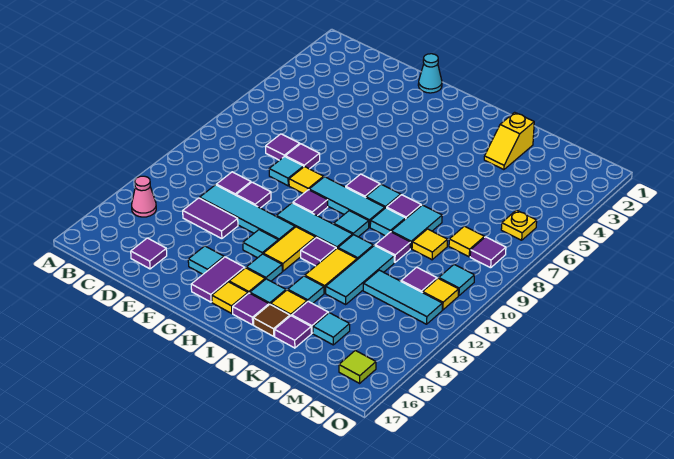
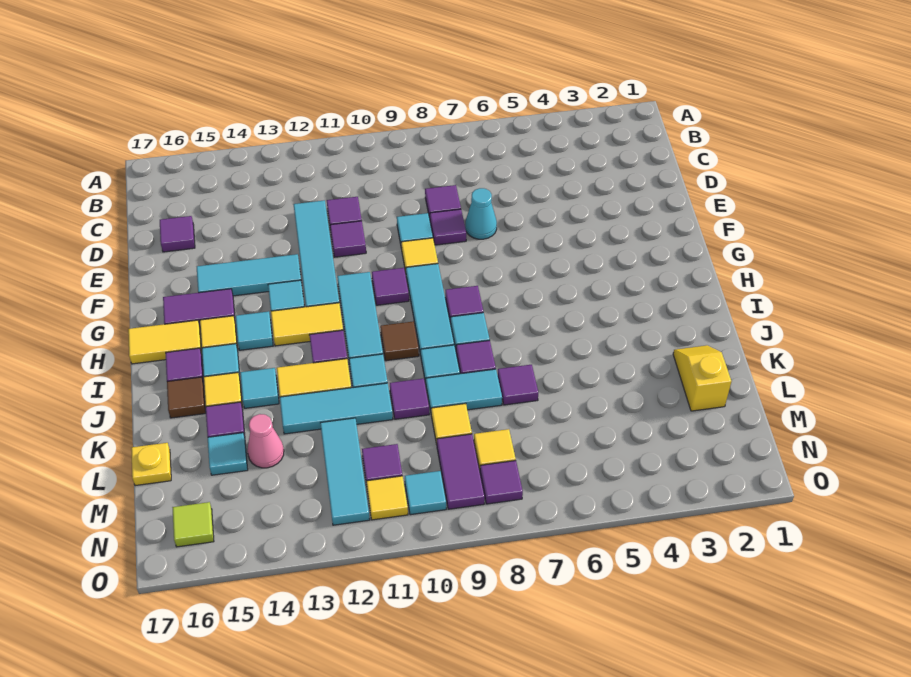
pink 1x1 cone [132,176,156,217] -> pink 1x1 cone moved to [247,414,284,468]
purple 1x2 tile [183,198,238,239] -> purple 1x2 tile moved to [437,434,485,509]
cyan 1x1 cone [418,54,442,93] -> cyan 1x1 cone moved to [465,188,497,239]
cyan 1x1 tile [188,246,224,274] -> cyan 1x3 tile [197,254,301,296]
yellow 1x1 tile [212,282,248,313] -> yellow 1x2 tile [128,320,202,364]
cyan 1x1 tile [334,211,369,237] -> brown 1x1 tile [380,321,419,361]
yellow 1x2 slope [484,112,534,170] -> yellow 1x2 slope turned to [673,345,731,411]
purple 1x1 tile [275,316,311,348] -> purple 1x1 tile moved to [498,365,538,405]
yellow 1x1 plate [501,210,537,240] -> yellow 1x1 plate moved to [131,443,171,486]

